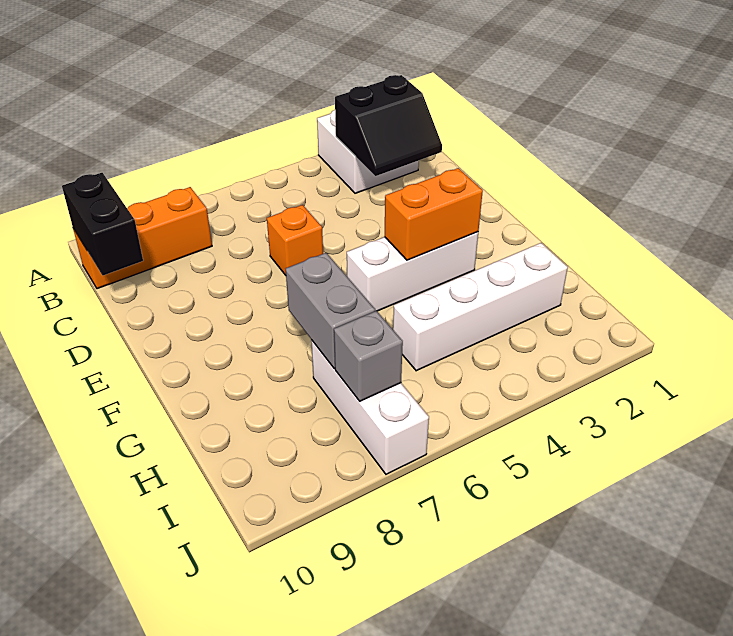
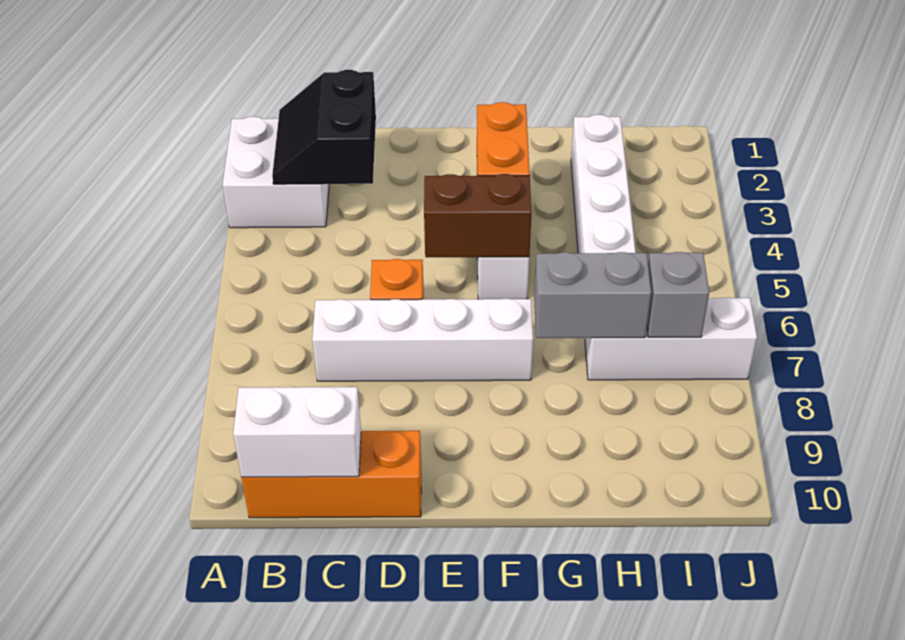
black 2x2 slope [335,75,442,176] -> black 2x2 slope turned to [272,70,376,184]
orange 1x3 brick [73,187,212,289] -> orange 1x3 brick turned to [241,431,421,518]
black 1x2 brick [62,173,143,275] -> white 1x2 brick [233,387,361,477]
none -> white 1x4 brick [312,299,533,381]
none -> brown 1x2 brick [424,174,532,257]

